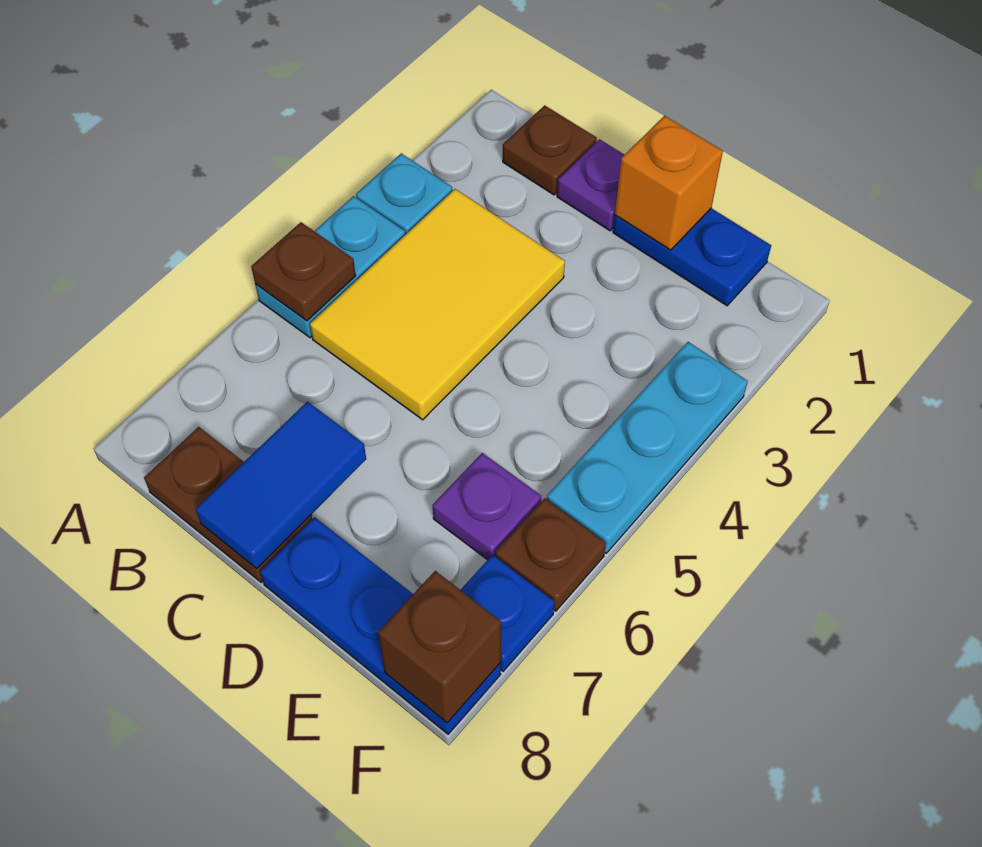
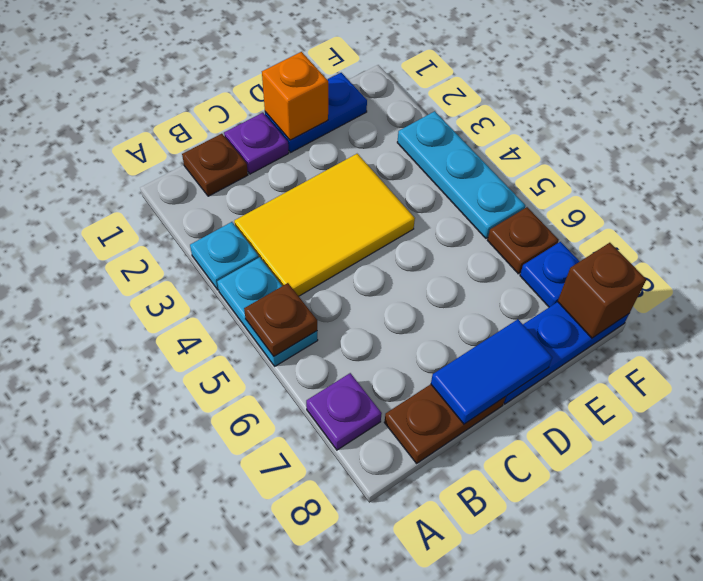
yellow 2x3 tile [310,189,565,420] -> yellow 2x3 tile turned to [234,154,415,296]
blue 1x2 tile [196,402,366,569] -> blue 1x2 tile turned to [431,319,552,424]
purple 1x1 plate [432,453,541,560] -> purple 1x1 plate moved to [306,373,382,450]

